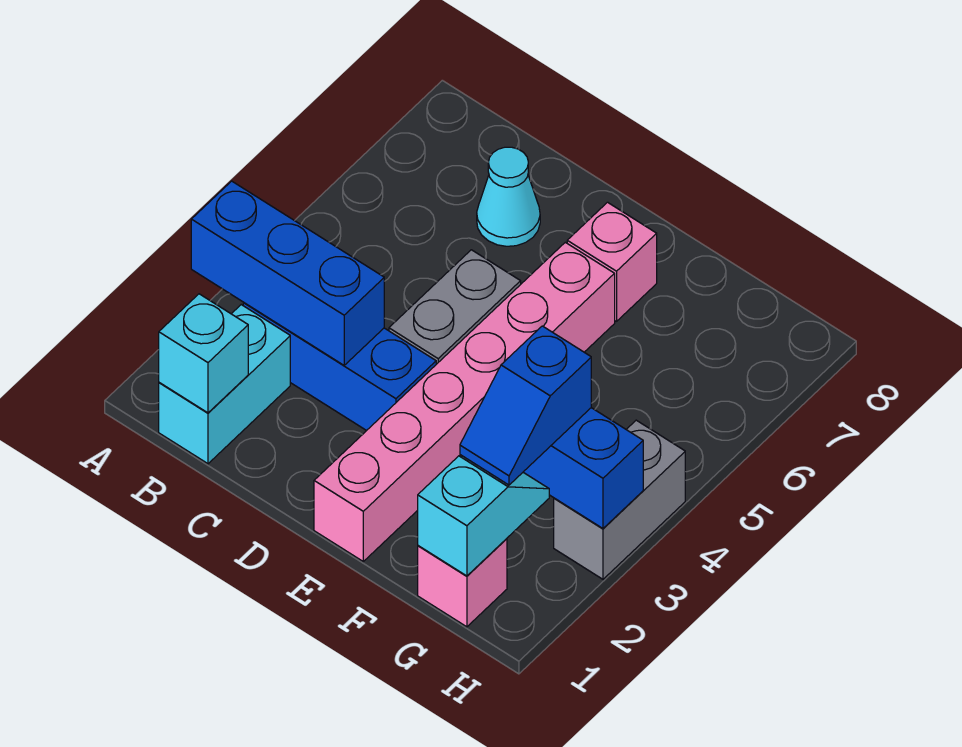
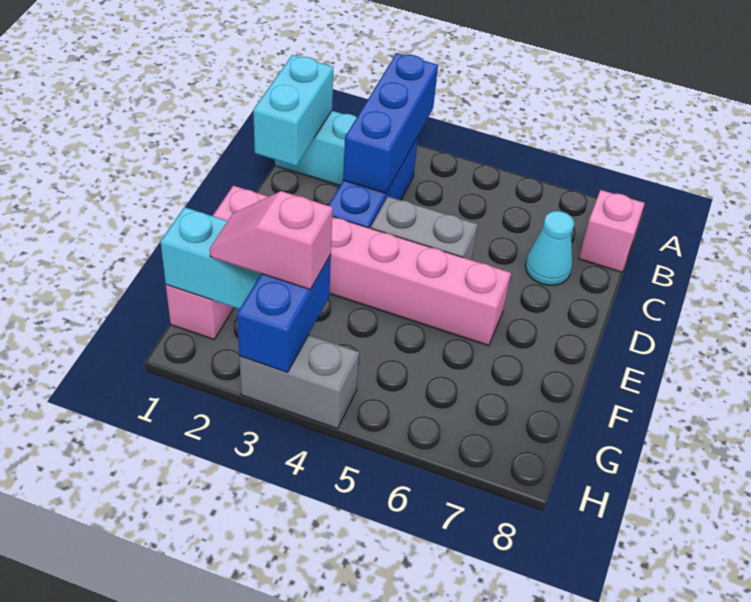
cyan 1x1 brick [159,294,248,413] -> cyan 1x2 brick [253,55,333,166]
pink 1x1 brick [567,202,657,321] -> pink 1x1 brick moved to [579,190,645,272]
blue 1x2 slope [460,326,591,485] -> pink 1x2 slope [210,191,333,289]

